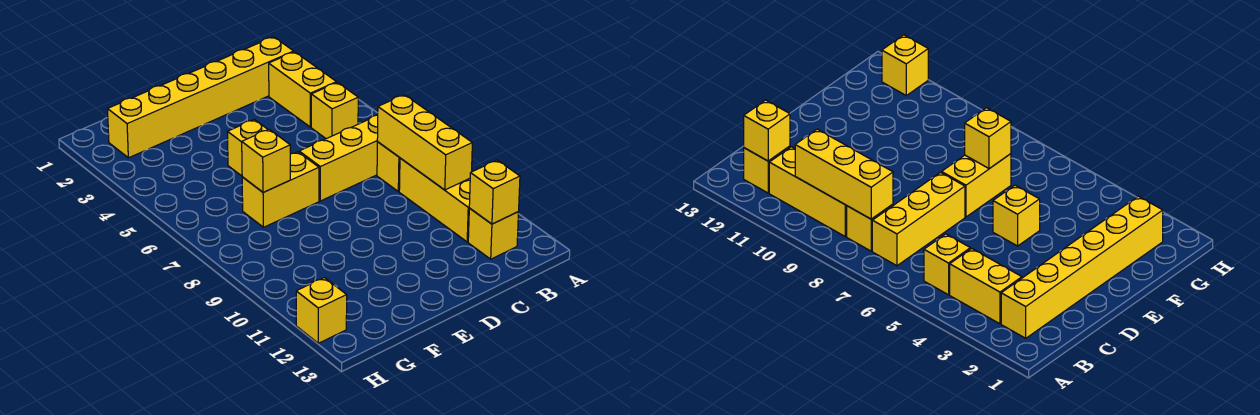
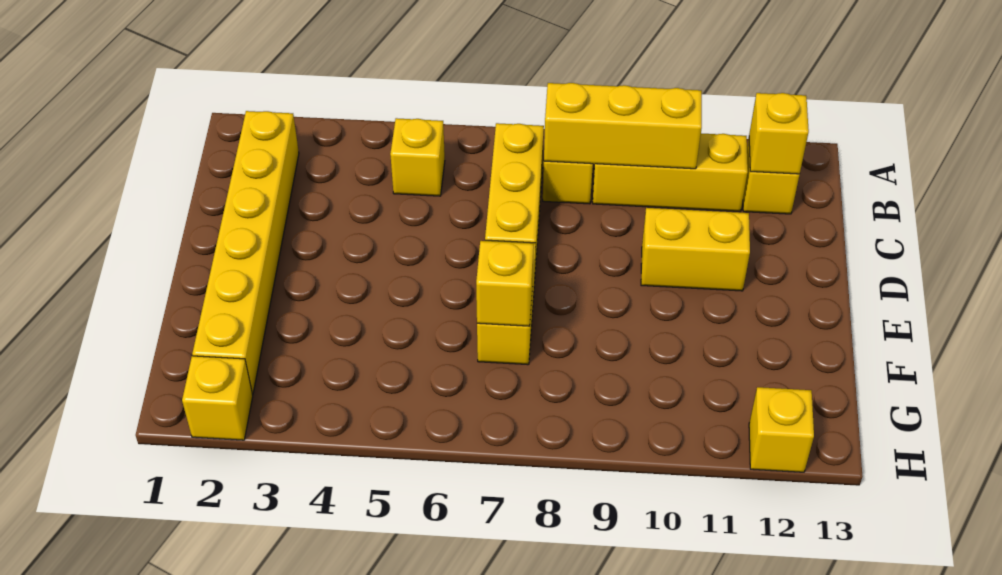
yellow 1x2 brick [269,52,337,127] -> yellow 1x2 brick moved to [641,208,750,291]
yellow 1x1 brick [227,119,268,176] -> yellow 1x1 brick moved to [182,356,253,440]

